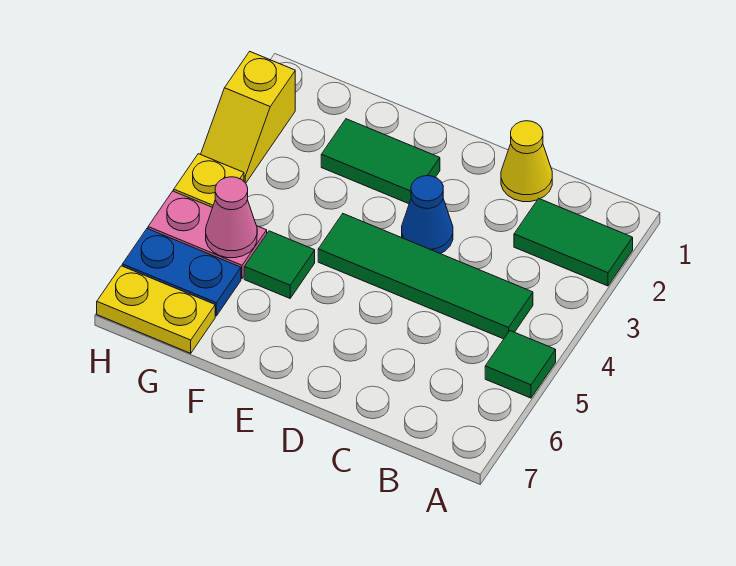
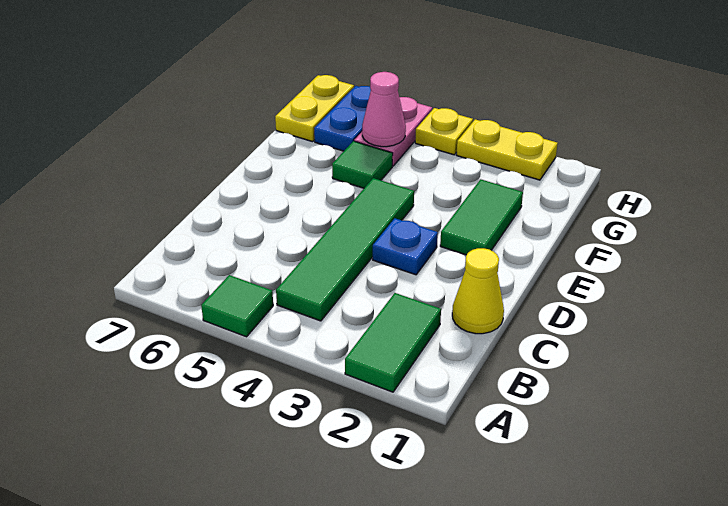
blue 1x1 cone [402,176,453,254] -> blue 1x1 plate [373,218,438,275]
yellow 1x2 slope [201,52,295,183] -> yellow 1x2 plate [457,119,558,180]

